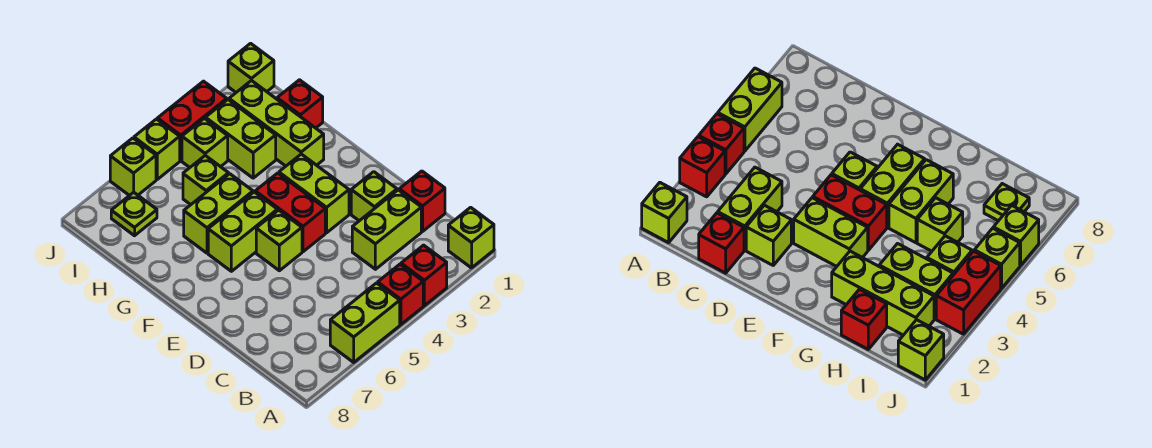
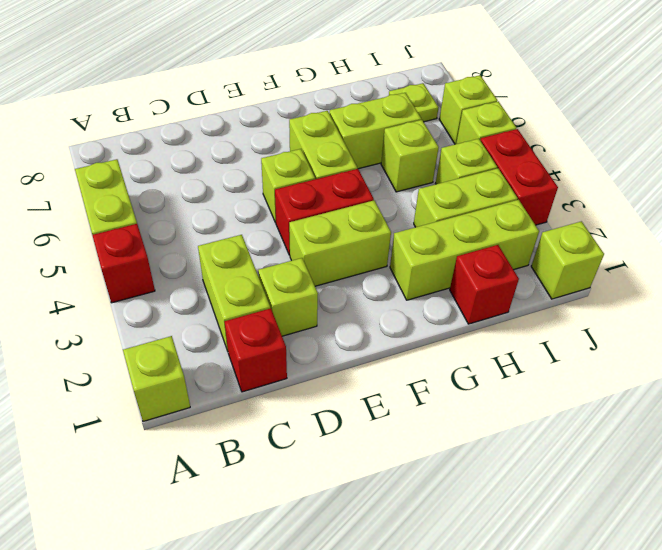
red 1x1 brick [401,245,447,306] -> none
lime 1x2 brick [184,174,253,253] -> lime 1x2 brick turned to [329,93,421,169]

